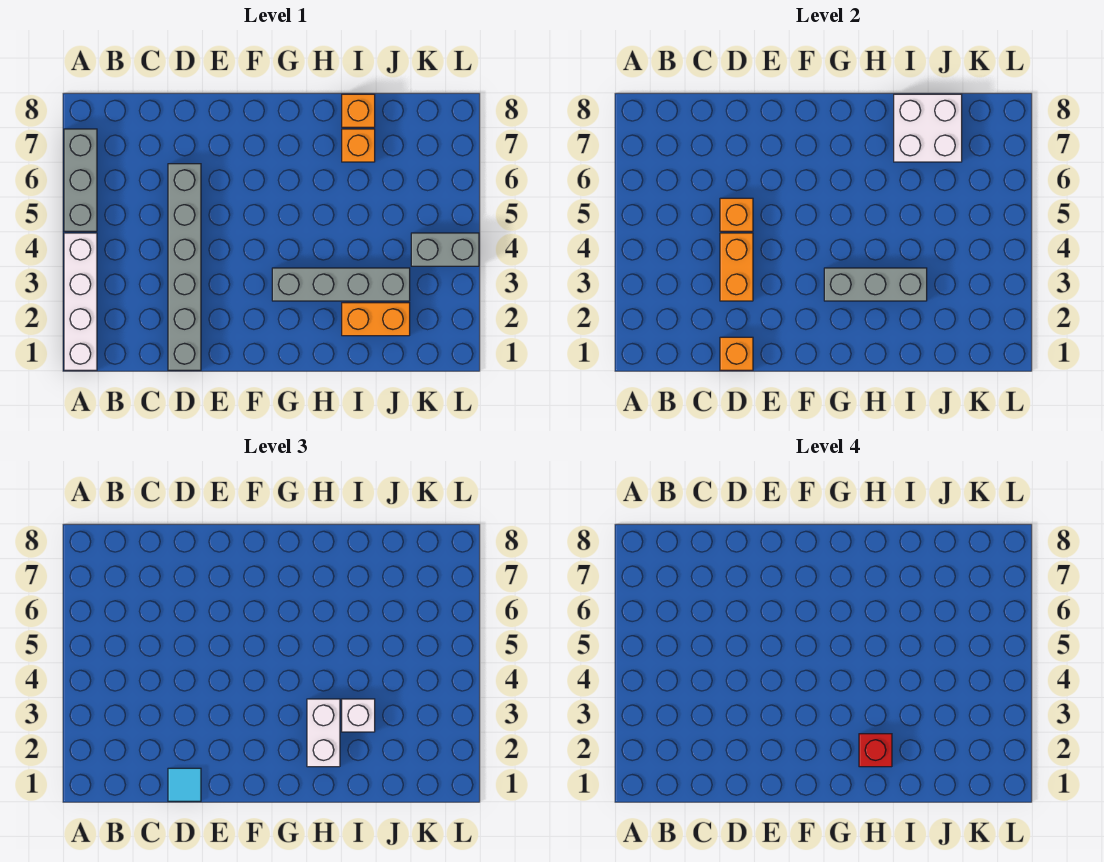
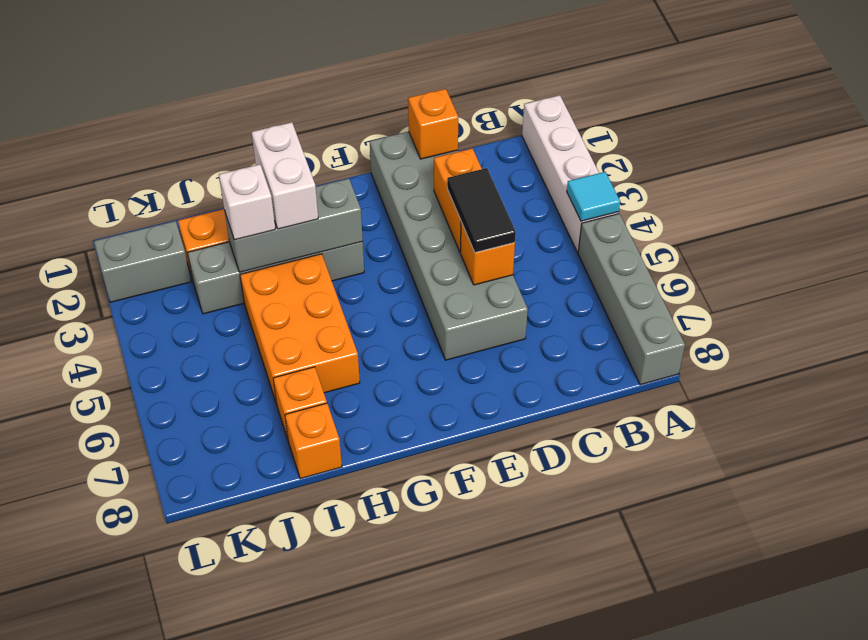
grey 1x3 brick [64,129,97,231] -> grey 1x4 brick [578,214,685,385]
grey 1x6 brick [168,164,201,370] -> grey 2x6 brick [370,132,528,360]
cyan 1x1 tile [168,768,201,801] -> cyan 1x1 tile moved to [567,172,620,221]
none -> black 1x2 tile [447,168,516,253]
red 1x1 brick [859,734,892,767] -> none
none -> orange 2x3 brick [240,254,360,404]
white 2x2 brick [894,94,962,162] -> none
grey 1x2 brick [411,233,479,266] -> grey 1x2 brick moved to [94,221,191,302]

